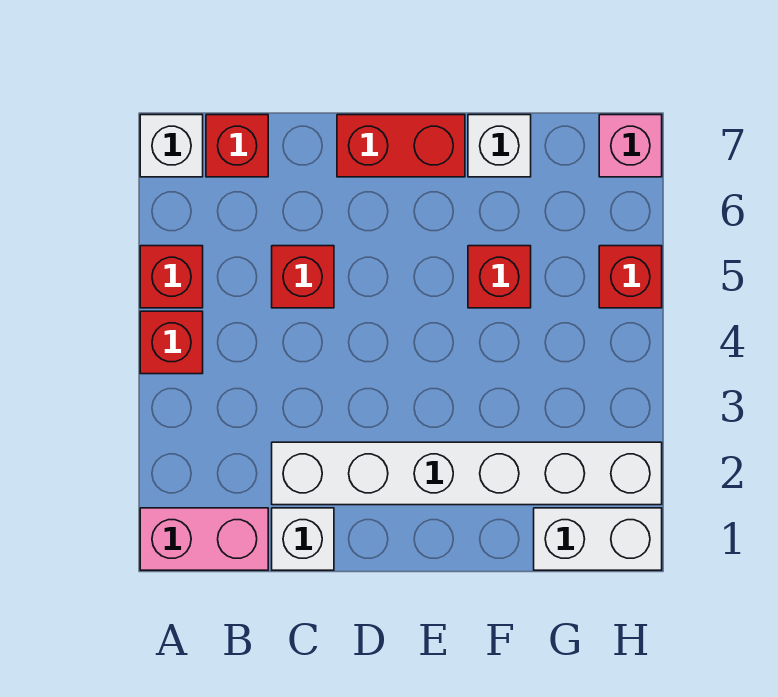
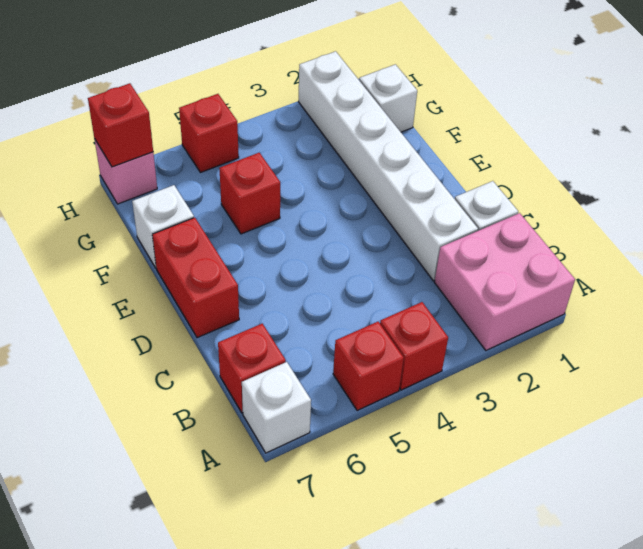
pink 1x2 brick [140,508,268,570] -> pink 2x2 brick [434,213,575,350]
red 1x1 brick [272,246,334,308] -> red 1x1 brick moved to [88,83,153,167]
white 1x2 brick [534,508,662,570] -> white 1x1 brick [359,64,417,132]

